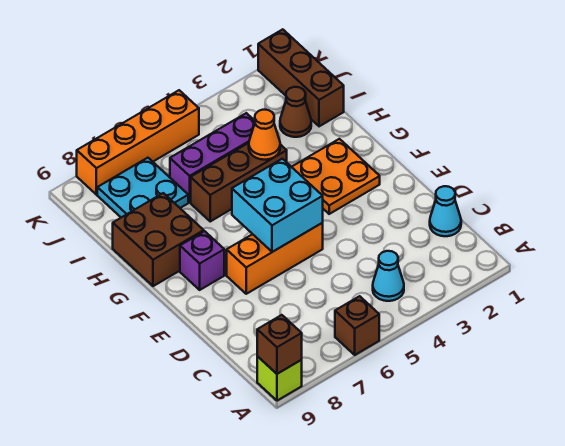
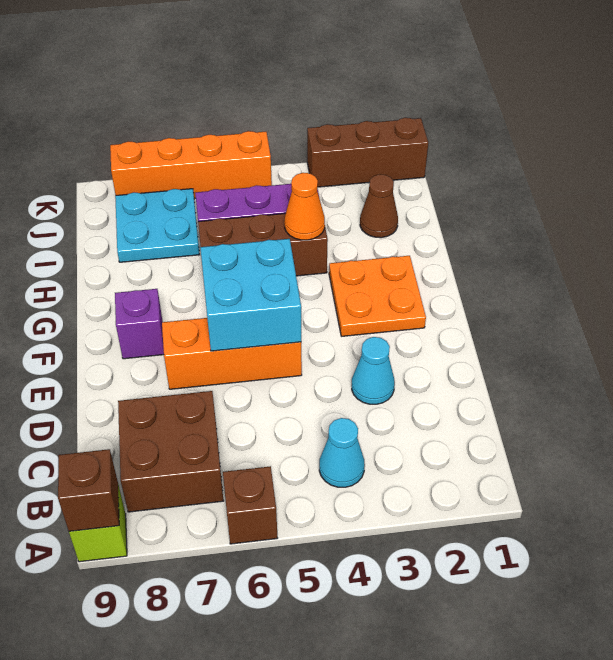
cyan 1x1 cone [430,186,461,236] -> cyan 1x1 cone moved to [352,337,395,404]
brown 2x2 brick [113,193,204,286] -> brown 2x2 brick moved to [118,391,223,512]
brown 1x3 brick [258,29,344,126] -> brown 1x3 brick turned to [307,118,428,187]

